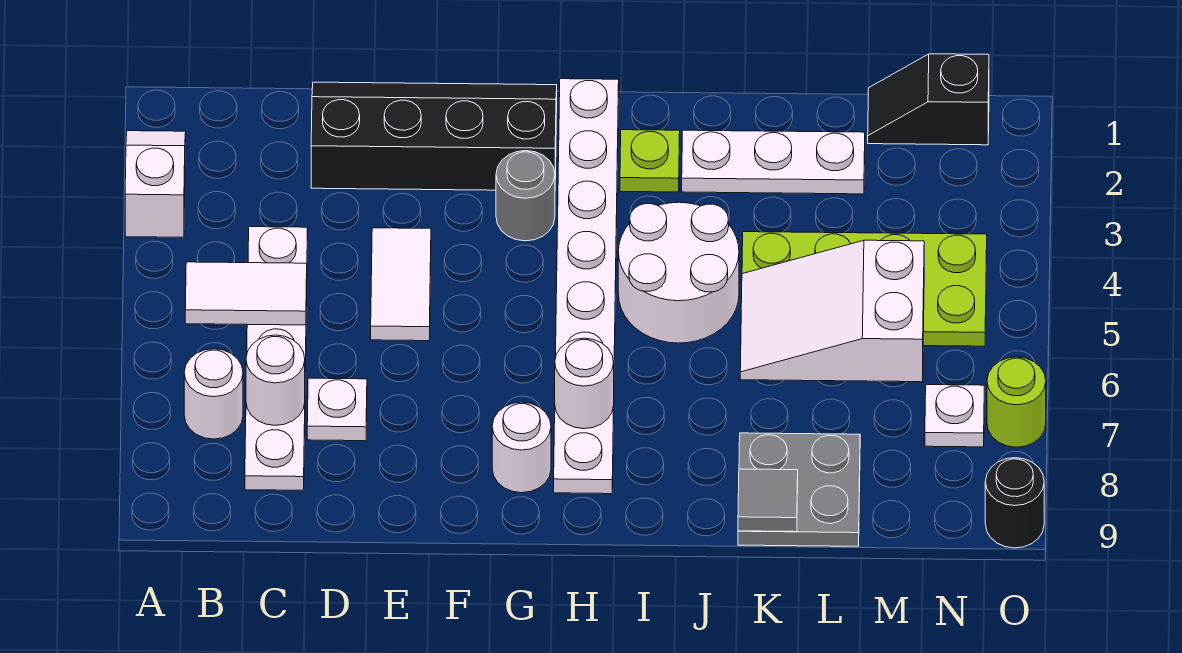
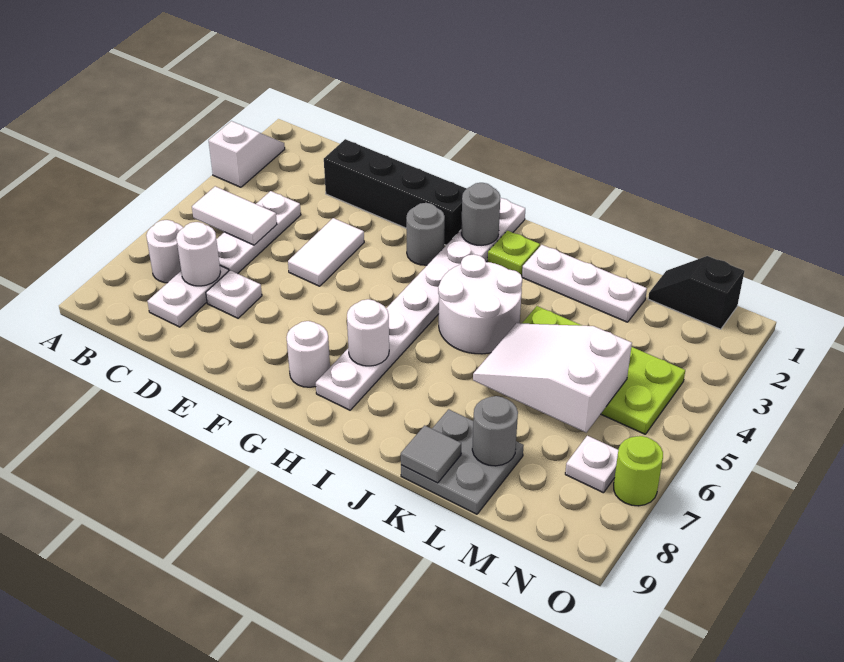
none -> grey 1x1 round brick [461,183,500,245]
none -> grey 1x1 round brick [472,396,518,466]
black 1x1 round brick [985,458,1044,548] -> none

